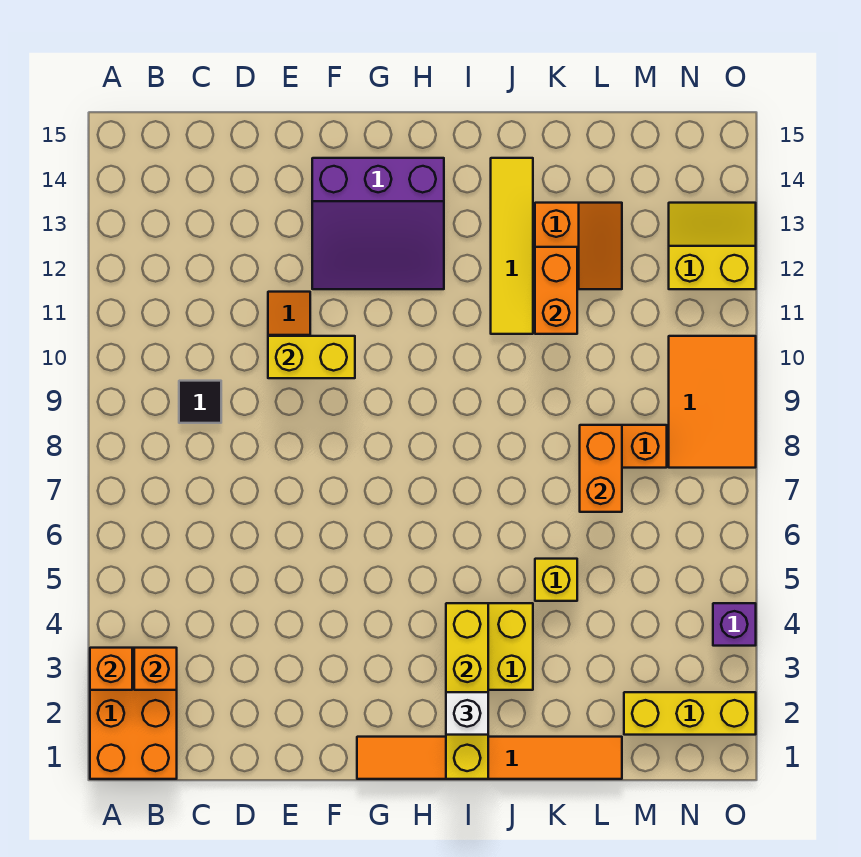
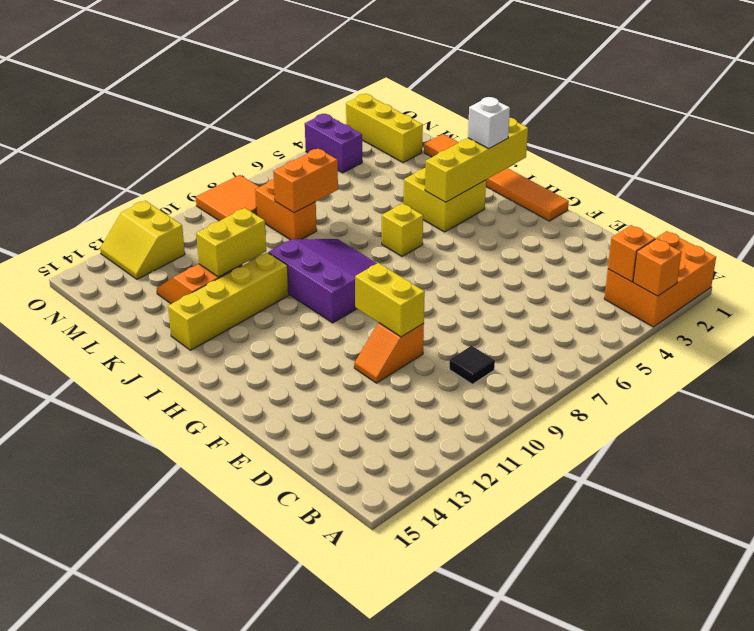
purple 3x3 slope [312,158,444,289] -> purple 3x3 slope moved to [269,239,377,323]
yellow 1x4 tile [491,158,533,334] -> yellow 1x4 brick [168,252,289,350]
yellow 1x1 brick [535,559,577,601] -> yellow 1x1 brick moved to [382,203,423,256]
orange 1x2 brick [535,247,577,334] -> yellow 1x2 brick [196,208,266,277]
orange 2x3 tile [669,336,756,468] -> orange 2x2 tile [196,175,259,221]
purple 1x1 brick [713,603,756,646] -> purple 1x2 brick [305,114,362,173]

